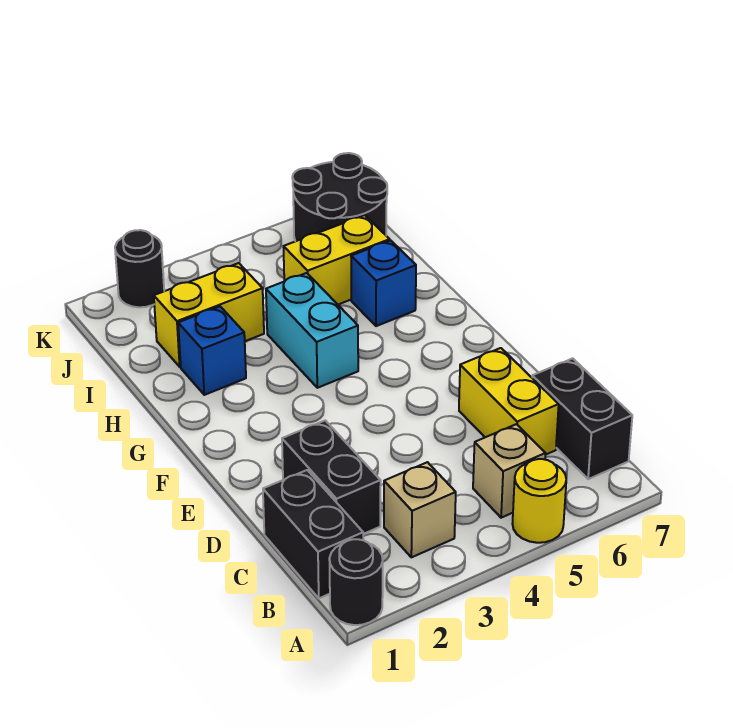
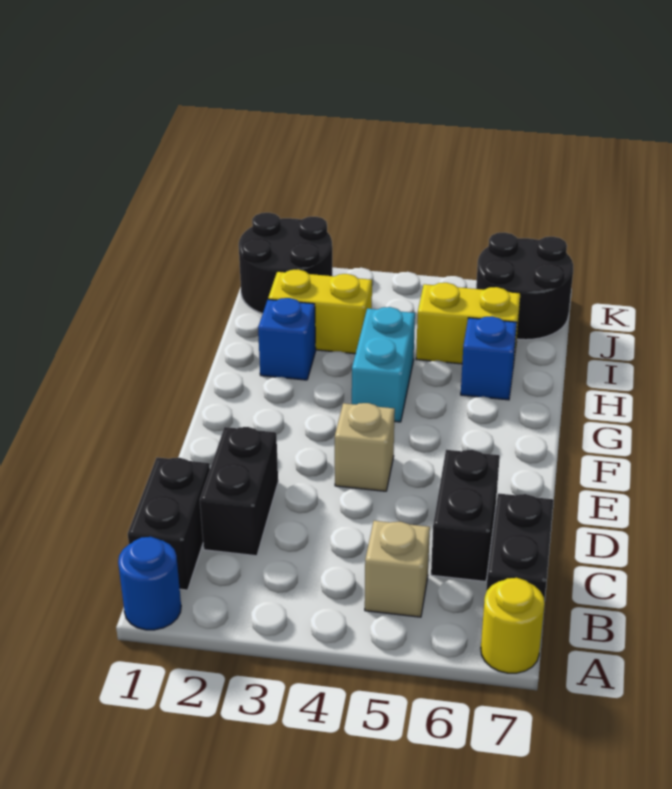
black 1x1 round brick [329,539,383,625] -> blue 1x1 round brick [118,537,181,630]
yellow 1x1 round brick [512,459,566,543] -> yellow 1x1 round brick moved to [481,578,545,673]
tan 1x1 brick [384,462,456,557] -> tan 1x1 brick moved to [335,403,395,491]
yellow 1x2 brick [459,348,559,455] -> black 1x2 brick [431,450,500,582]
black 1x1 round brick [115,230,164,307] -> black 2x2 round brick [239,213,332,314]

